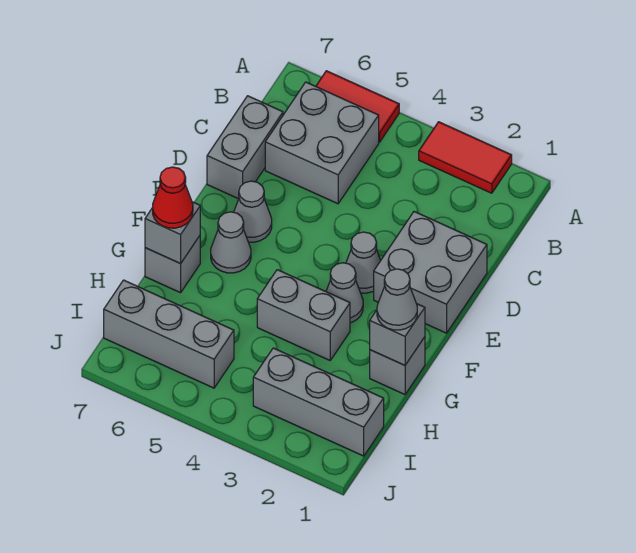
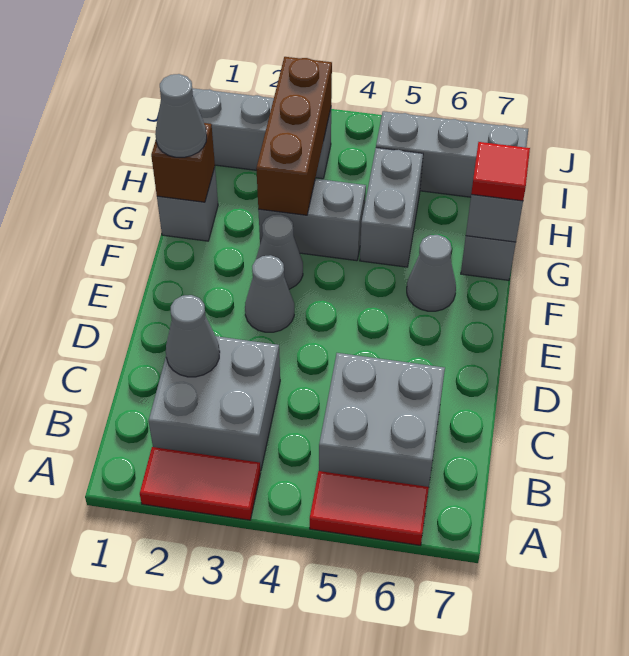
grey 1x2 brick [207,96,283,199] -> grey 1x2 brick moved to [360,148,423,267]
grey 2x2 brick [374,212,487,333] -> grey 2x2 brick moved to [149,336,280,471]
grey 1x1 cone [234,181,272,242] -> grey 1x1 cone moved to [166,295,220,377]
grey 1x1 brick [370,304,425,365] -> brown 1x1 brick [151,123,215,202]
none -> brown 1x3 brick [256,57,332,215]
red 1x1 cone [153,167,193,228] -> red 1x1 tile [471,142,530,201]

